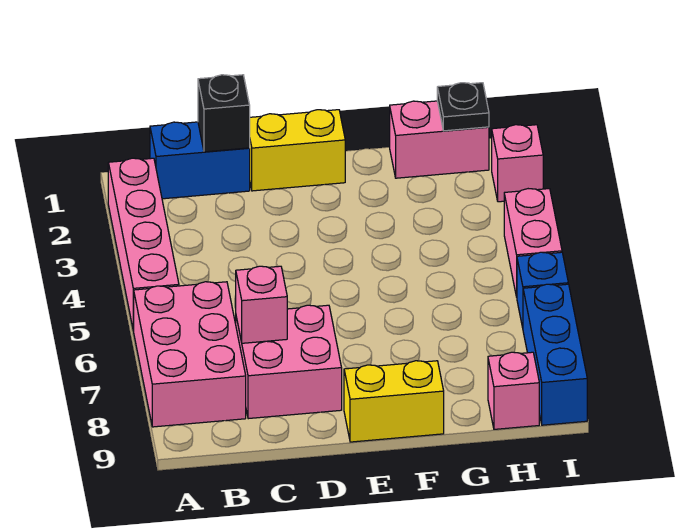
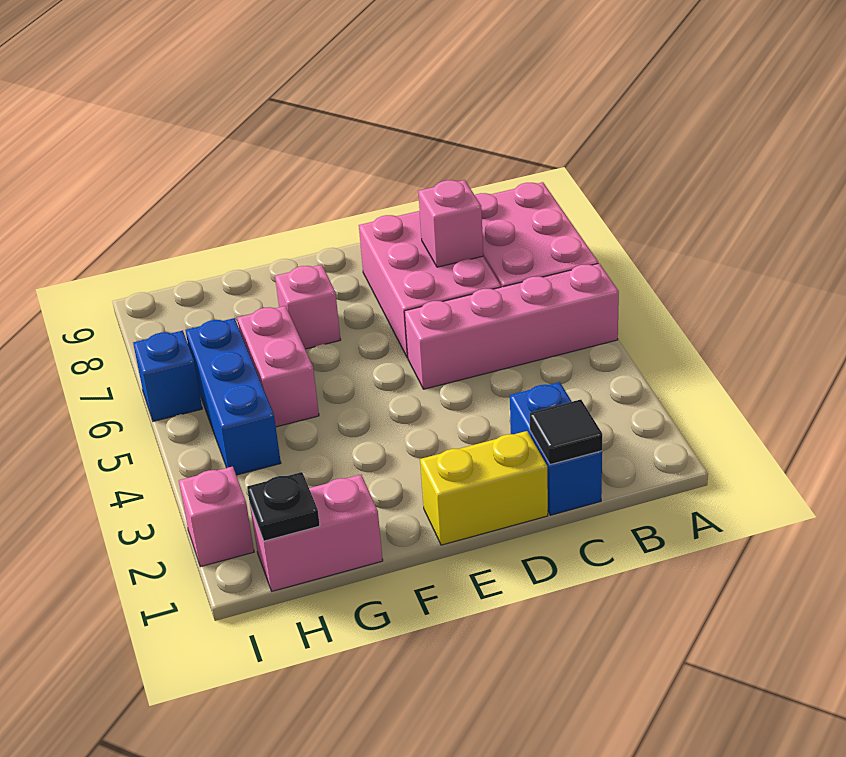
pink 1x4 brick [108,158,179,331] -> pink 1x4 brick turned to [404,263,619,389]
blue 1x2 brick [150,122,250,199] -> blue 1x2 brick turned to [510,382,602,515]
black 1x1 brick [198,75,250,152] -> black 1x1 tile [530,400,602,465]
pink 2x2 brick [236,305,342,419] -> pink 2x3 brick [359,211,501,358]
yellow 1x2 brick [344,361,444,442] -> none
pink 1x1 brick [488,352,539,429] -> pink 1x1 brick moved to [275,265,341,349]
pink 1x2 brick [504,189,562,297] -> pink 1x2 brick moved to [237,306,319,427]
blue 1x3 brick [523,284,587,425] -> blue 1x3 brick moved to [185,318,281,475]

